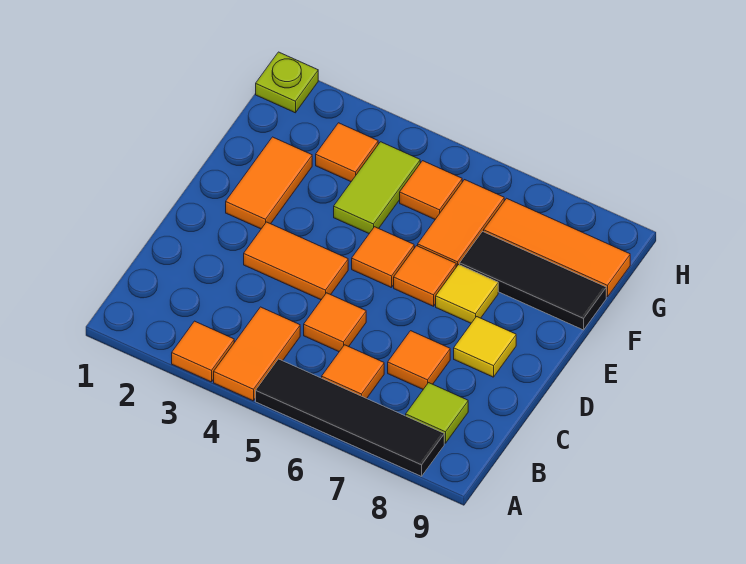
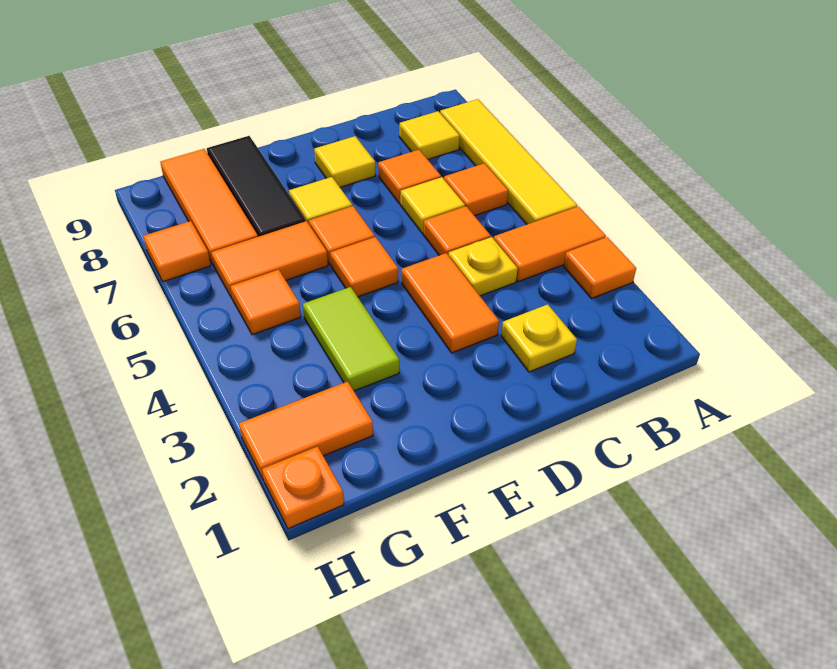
black 1x4 tile [256,359,444,476] -> yellow 1x4 tile [440,99,577,224]
lime 1x1 tile [406,383,468,443] -> yellow 1x1 tile [399,111,460,159]
none -> yellow 1x1 plate [501,304,577,372]
none -> yellow 1x1 plate [448,237,518,296]
none -> yellow 1x1 tile [400,177,465,233]
orange 1x2 tile [226,137,312,229] -> orange 1x2 tile moved to [239,381,373,480]
lime 1x2 tile [334,142,420,233] -> lime 1x2 tile turned to [303,287,399,391]
orange 1x1 tile [316,123,378,182] -> orange 1x1 tile moved to [143,221,211,282]
lime 1x1 plate [256,52,318,113] -> orange 1x1 plate [262,447,344,529]

